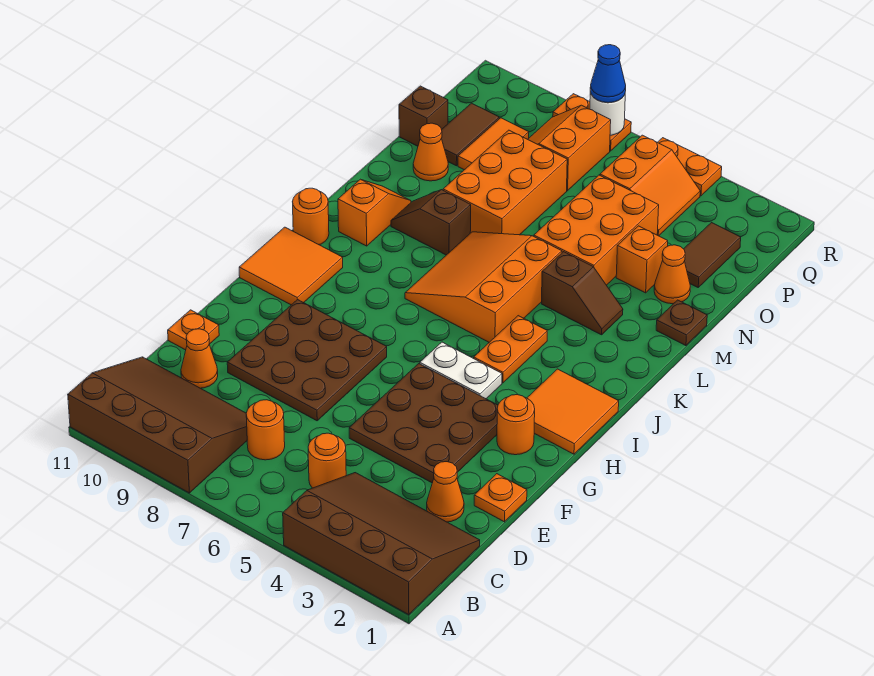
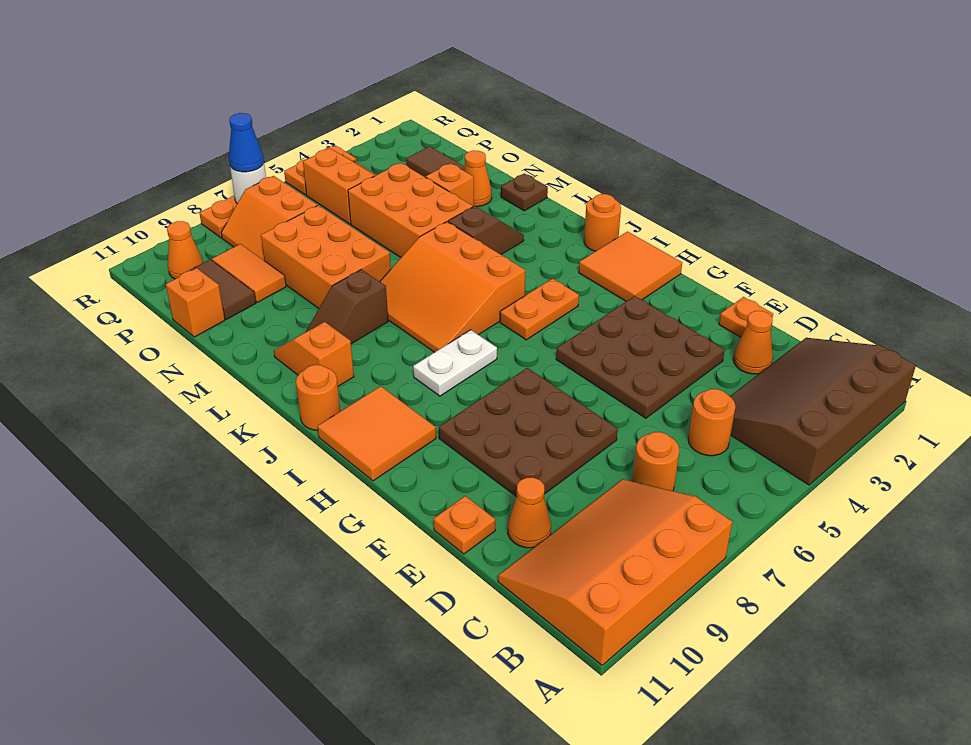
brown 3x4 slope [68,357,247,493] -> orange 3x4 slope [498,479,732,665]
orange 1x1 round brick [497,395,535,455] -> orange 1x1 round brick moved to [584,194,621,251]
white 1x2 plate [420,342,502,399] -> white 1x2 plate moved to [413,330,497,396]
orange 1x2 plate [474,316,547,383] -> orange 1x2 plate turned to [500,279,579,340]
orange 1x1 cone [413,123,448,181] -> orange 1x1 cone moved to [167,221,203,279]
brown 1x1 brick [399,86,448,146] -> orange 1x1 brick [166,268,225,337]

